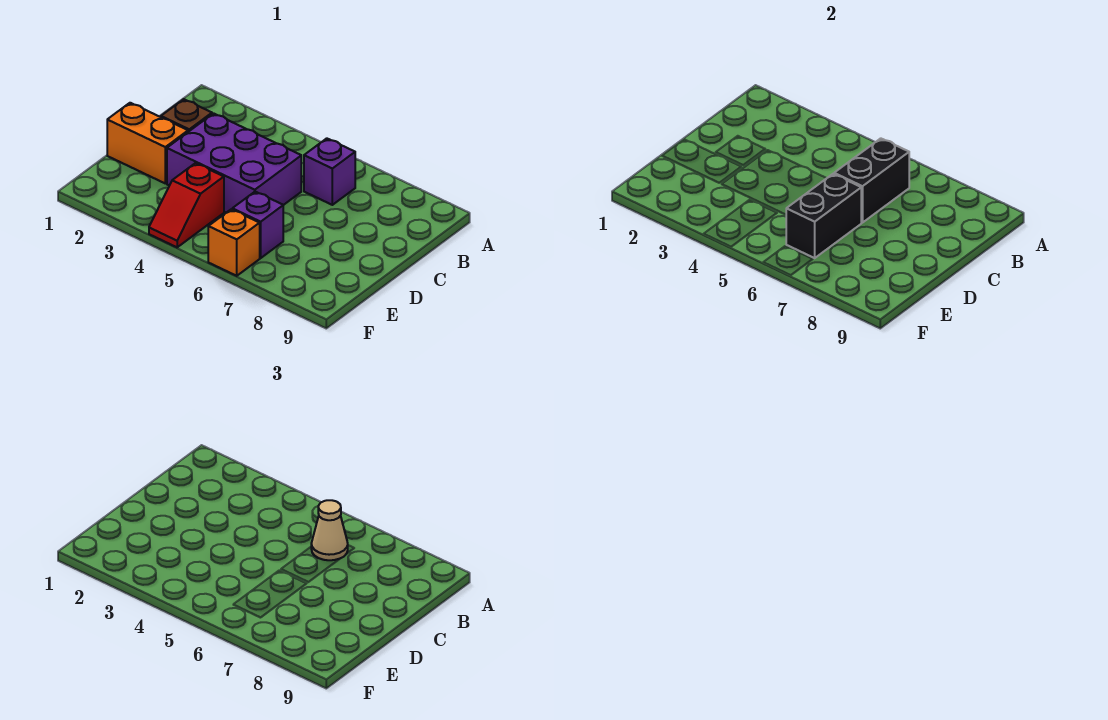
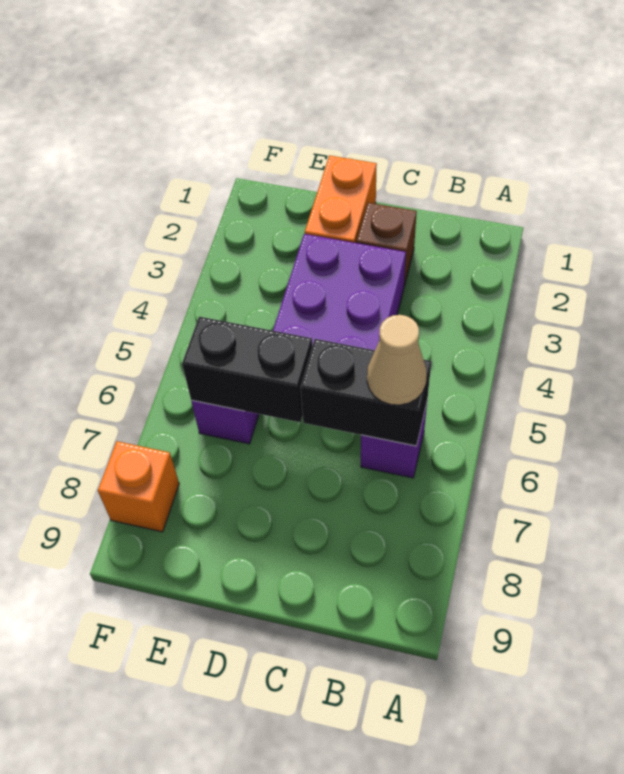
red 1x2 slope [149,163,224,247] -> none
orange 1x1 brick [208,209,260,276] -> orange 1x1 brick moved to [98,441,179,532]

